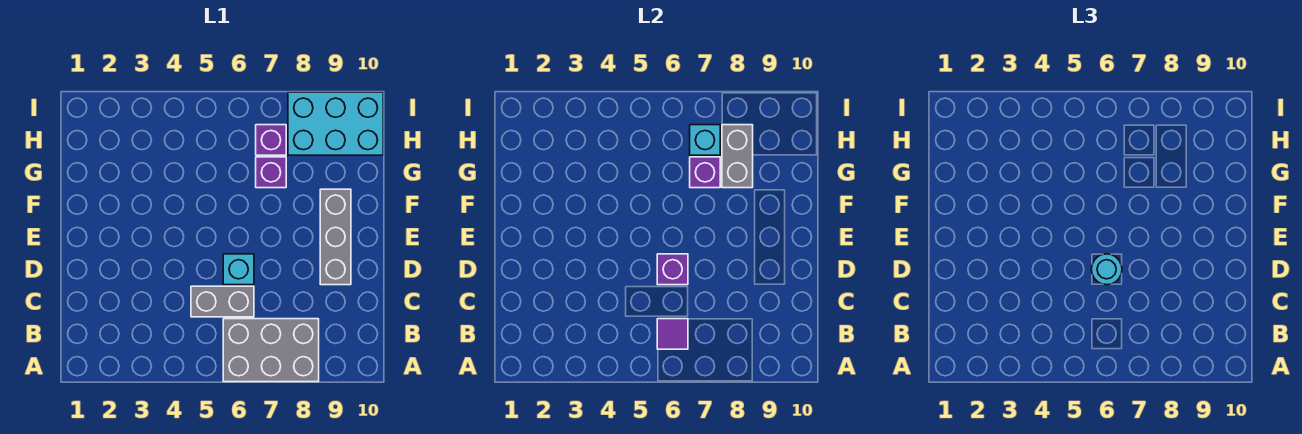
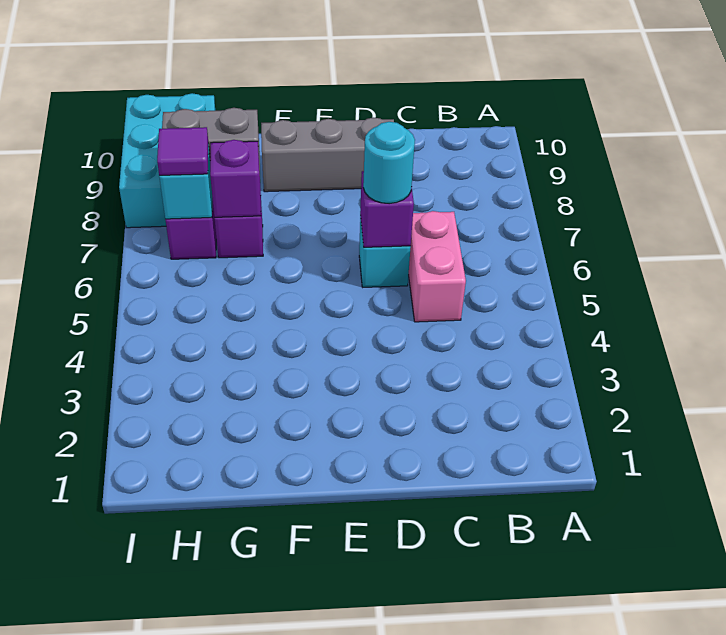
grey 2x3 brick [223,319,319,382] -> none
purple 1x1 tile [657,319,688,349] -> purple 1x1 tile moved to [157,127,208,175]
grey 1x2 brick [191,286,254,317] -> pink 1x2 brick [408,211,466,322]

